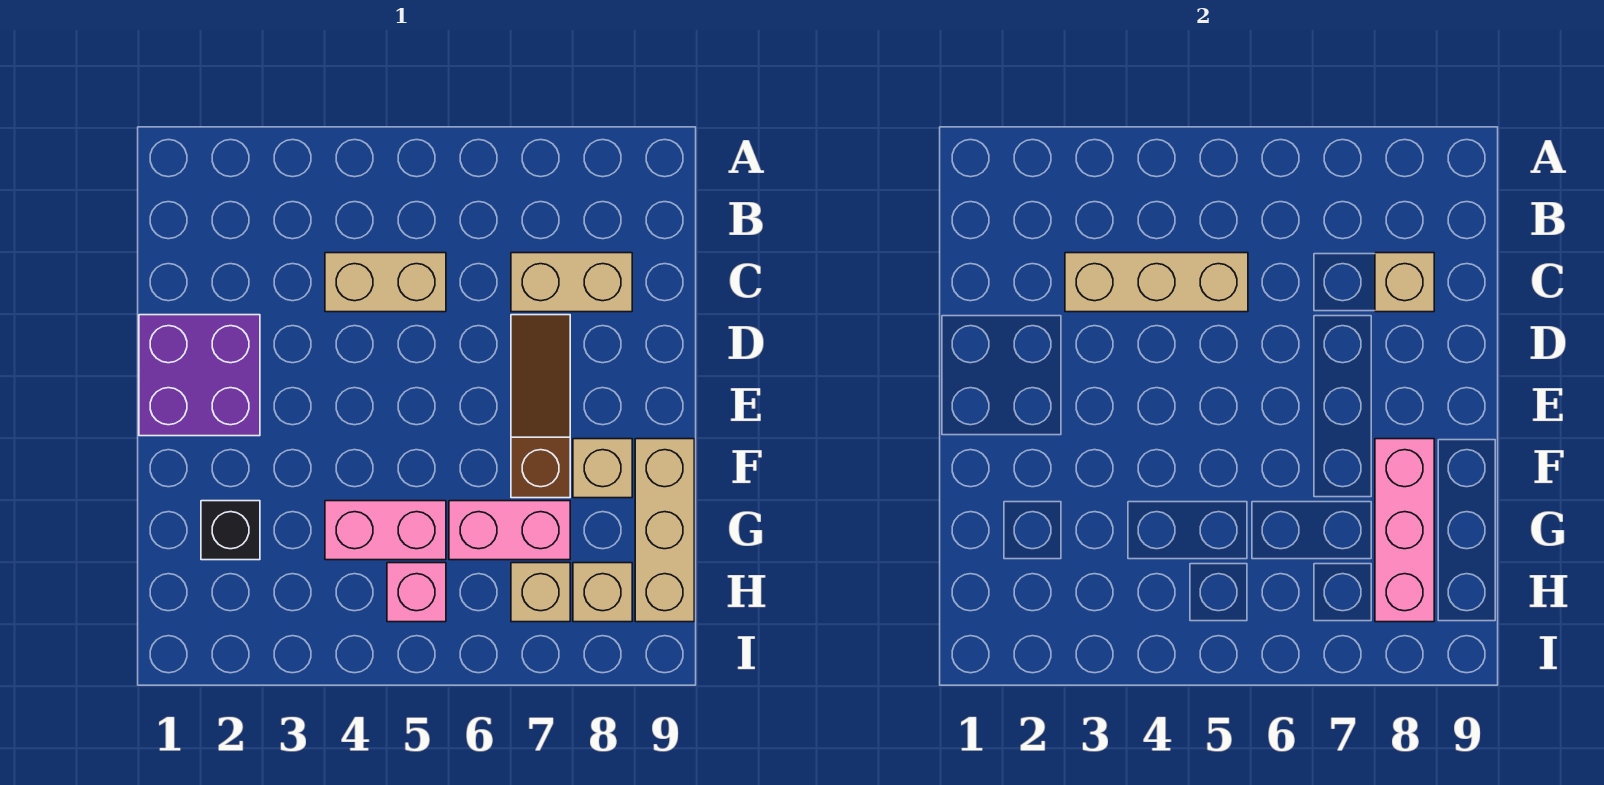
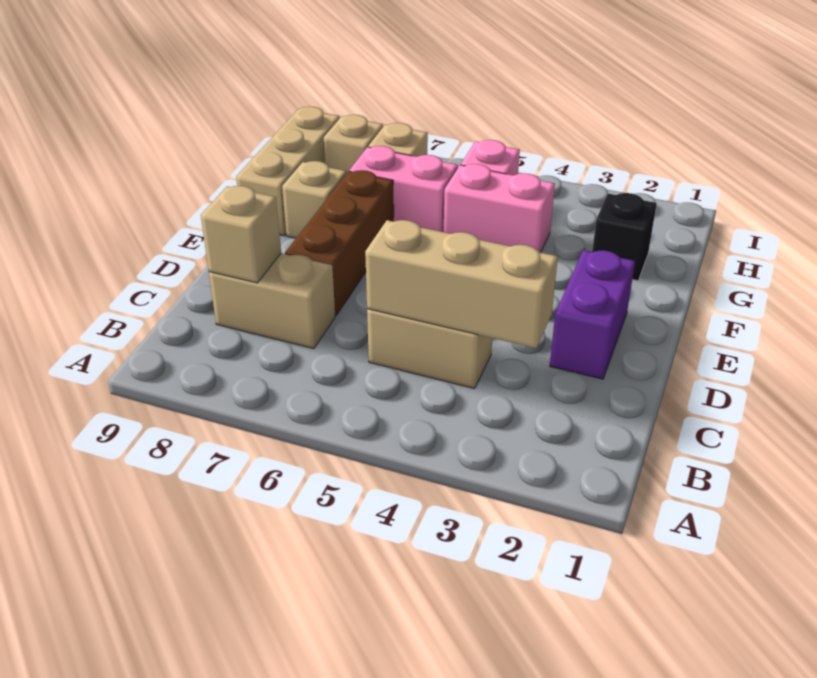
purple 2x2 brick [139,315,260,436] -> purple 1x2 brick [550,250,635,379]
brown 1x3 slope [511,315,570,498] -> brown 1x3 brick [285,170,394,316]
pink 1x3 brick [1375,439,1434,622] -> none

